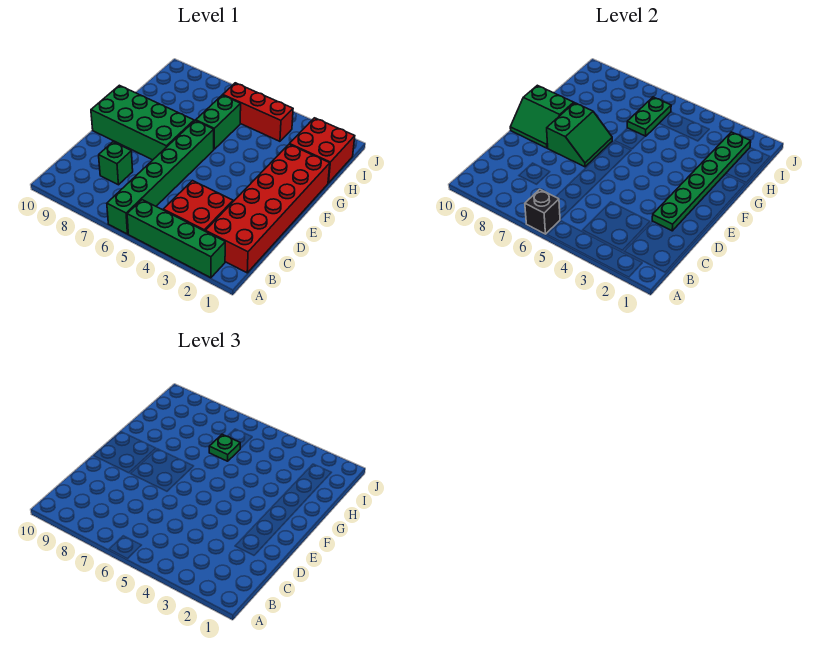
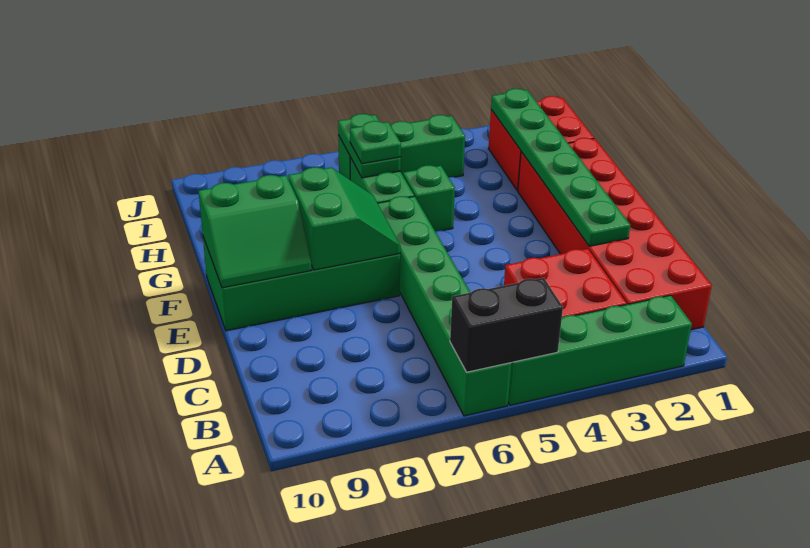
black 1x1 brick [525,189,560,234] -> black 1x2 brick [450,278,563,372]
green 1x1 brick [99,142,133,185] -> green 1x1 brick moved to [403,165,455,232]
red 1x3 brick [223,83,293,141] -> green 1x3 brick [338,115,465,180]

